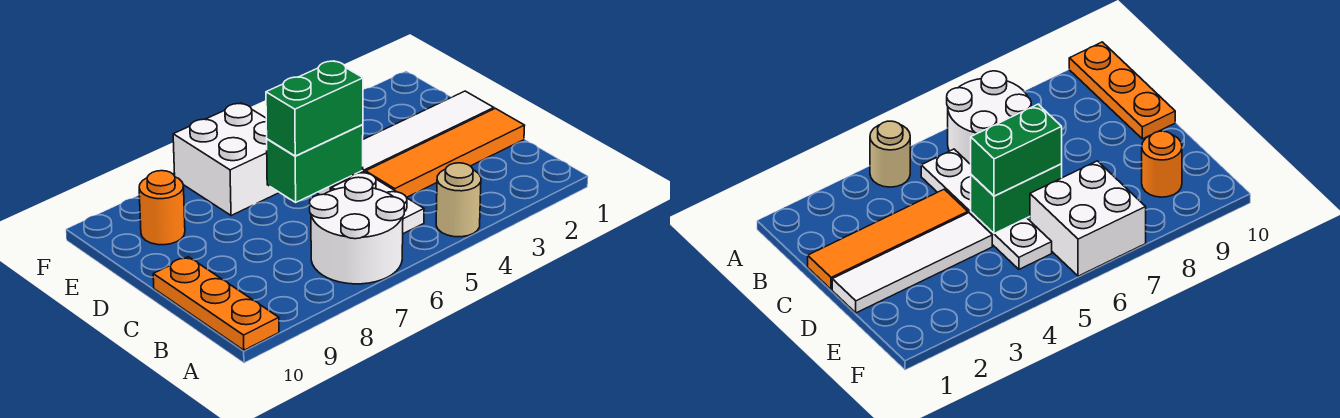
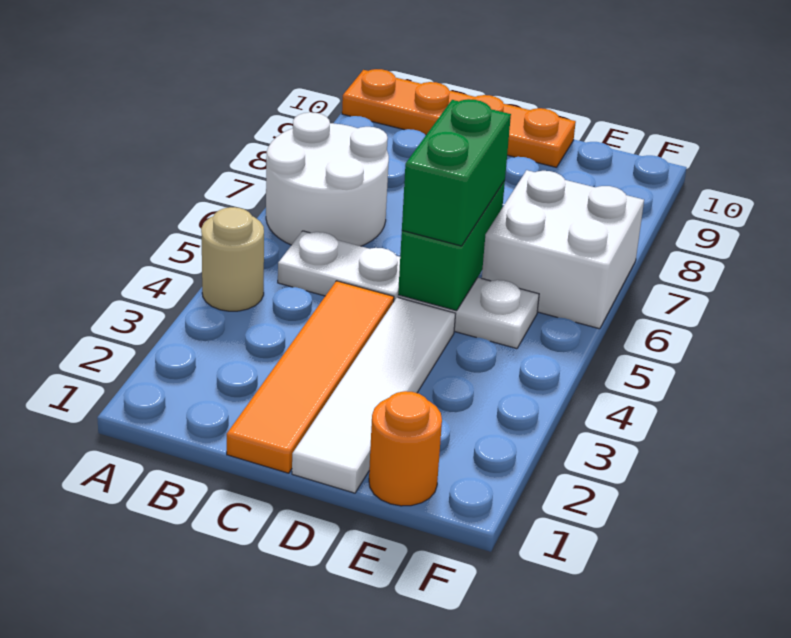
orange 1x3 plate [153,257,279,350] -> orange 1x4 plate [342,69,576,167]
orange 1x1 round brick [139,171,185,245] -> orange 1x1 round brick moved to [369,391,442,506]

